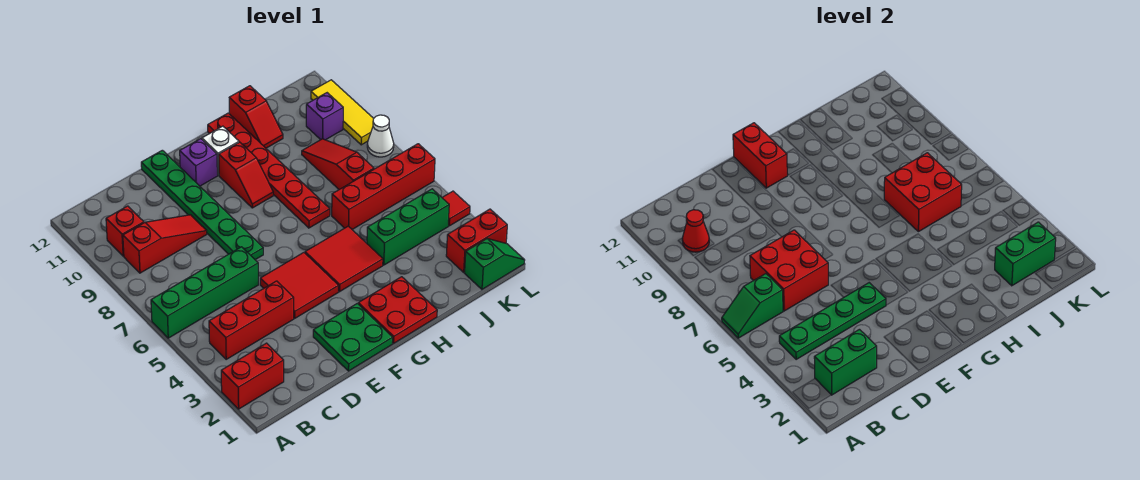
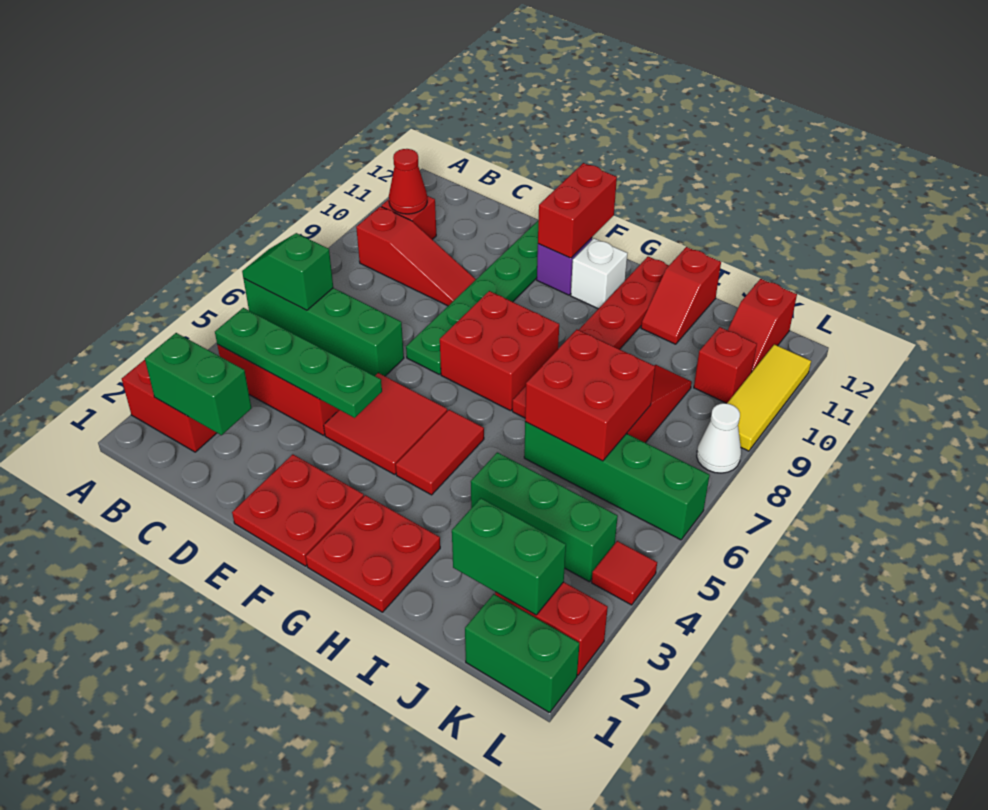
red 2x2 brick [750,230,828,311] -> red 2x2 brick moved to [440,291,559,411]
green 2x2 plate [313,304,393,371] -> red 2x2 plate [232,454,364,566]
red 2x2 tile [305,226,383,292] -> red 1x2 tile [396,410,484,495]
red 1x2 slope [219,142,273,208] -> red 1x2 slope moved to [728,279,797,372]
red 1x4 brick [332,144,435,229] -> green 1x4 brick [524,422,710,540]
green 1x2 slope [465,239,525,289] -> green 1x2 brick [465,594,579,713]
purple 1x1 brick [306,93,343,140] -> red 1x1 brick [694,327,757,403]

